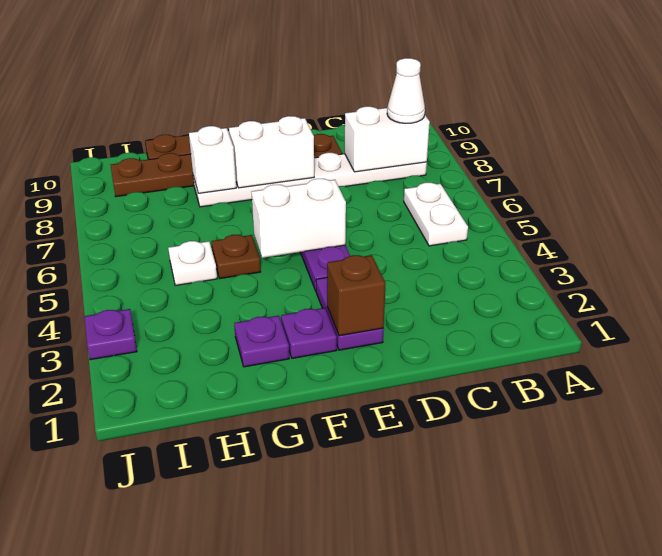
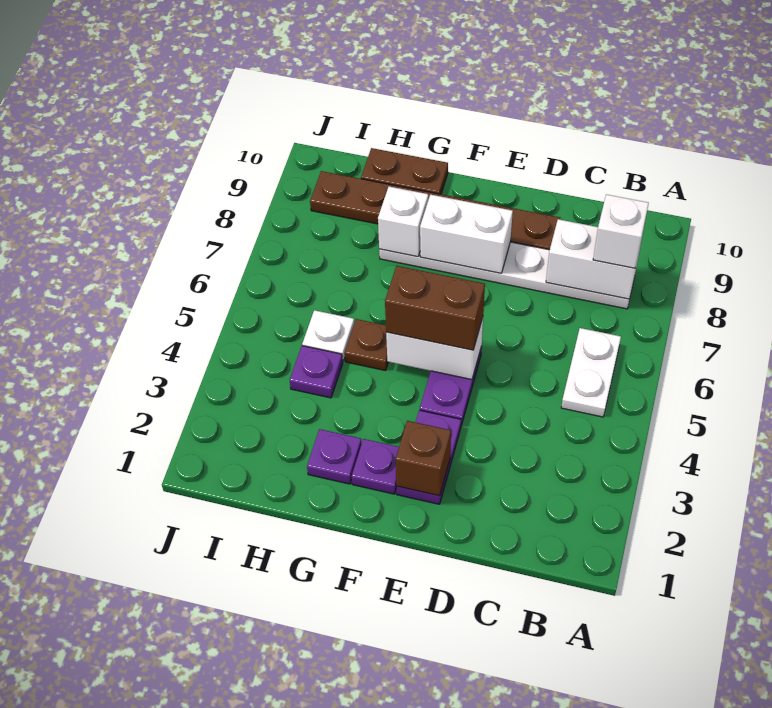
white 1x1 cone [387,58,425,123] -> white 1x1 brick [593,194,649,268]
none -> brown 1x2 brick [385,266,485,350]
purple 1x1 plate [84,309,137,360] -> purple 1x1 plate moved to [290,346,343,398]

